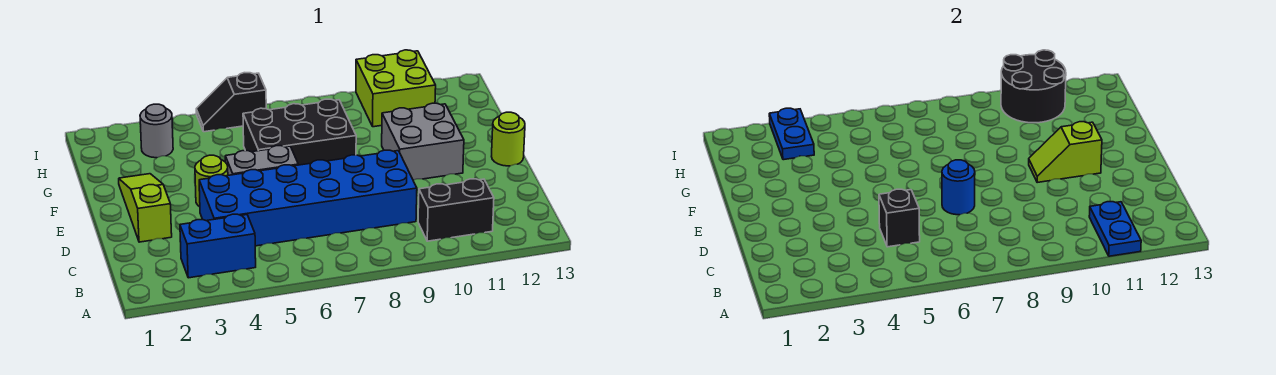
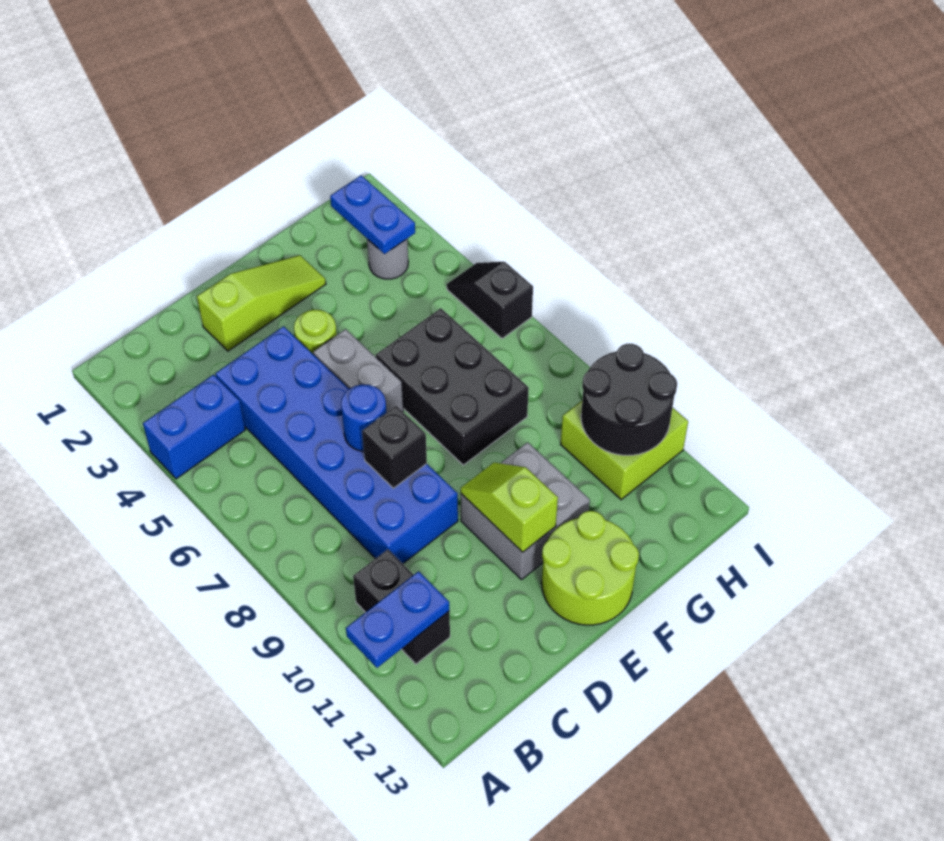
blue 1x2 brick [180,214,256,278] -> blue 1x2 brick turned to [143,375,245,479]
black 1x1 brick [879,189,920,247] -> black 1x1 brick moved to [362,406,427,488]
lime 1x1 round brick [492,112,525,166] -> lime 2x2 round brick [542,511,639,625]
blue 1x2 plate [769,108,814,160] -> blue 1x2 plate turned to [330,175,415,254]

